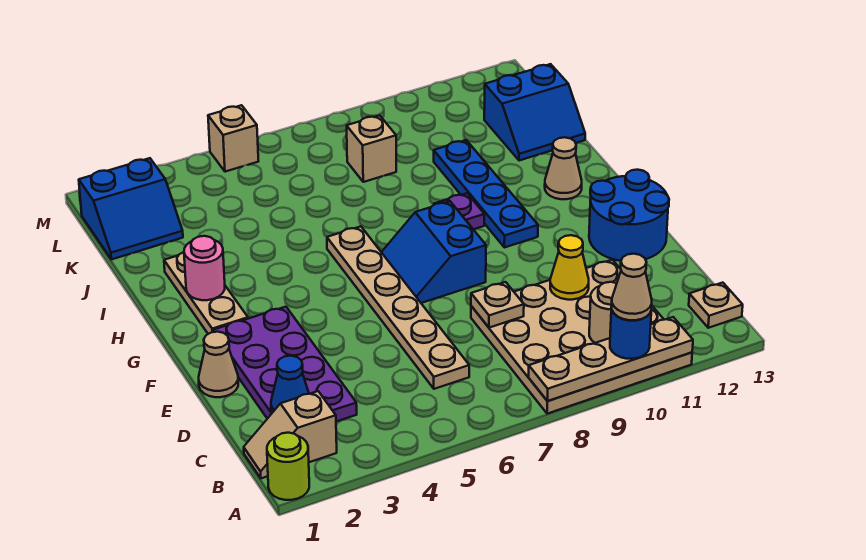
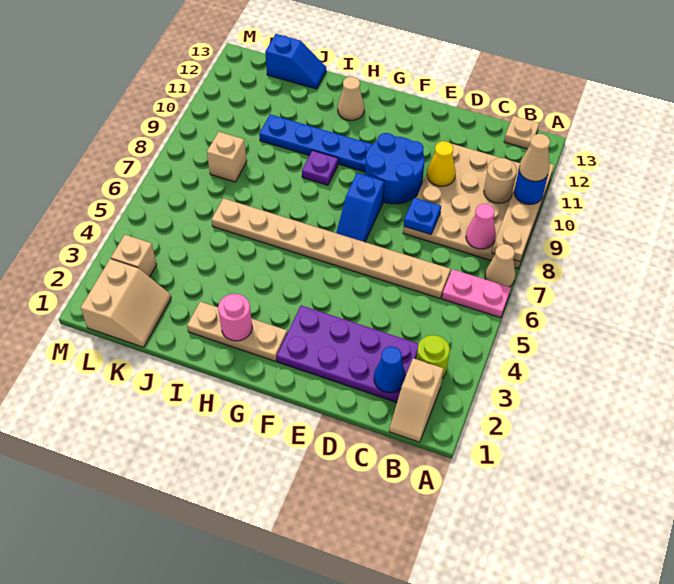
lime 1x1 round brick [267,433,309,500] -> lime 1x1 round brick moved to [417,335,450,378]
none -> pink 1x2 plate [442,269,511,318]
none -> pink 1x1 cone [466,204,496,249]
tan 1x6 plate [327,226,469,389] -> tan 1x8 plate [212,198,451,298]
tan 1x1 plate [471,282,524,328] -> blue 1x1 plate [404,198,441,235]
tan 1x1 cone [199,332,238,397] -> tan 1x1 cone moved to [485,244,515,287]
blue 2x2 round brick [589,170,669,261] -> blue 2x2 round brick moved to [365,133,425,204]
blue 2x2 slope [382,201,486,303] -> blue 1x2 slope [336,173,384,242]
blue 2x2 slope [484,64,585,161] -> blue 1x2 slope [265,34,326,89]
blue 2x2 slope [79,158,183,259] -> tan 2x2 slope [81,259,171,347]
tan 1x1 brick [208,105,258,172] -> tan 1x1 brick moved to [111,235,157,277]

